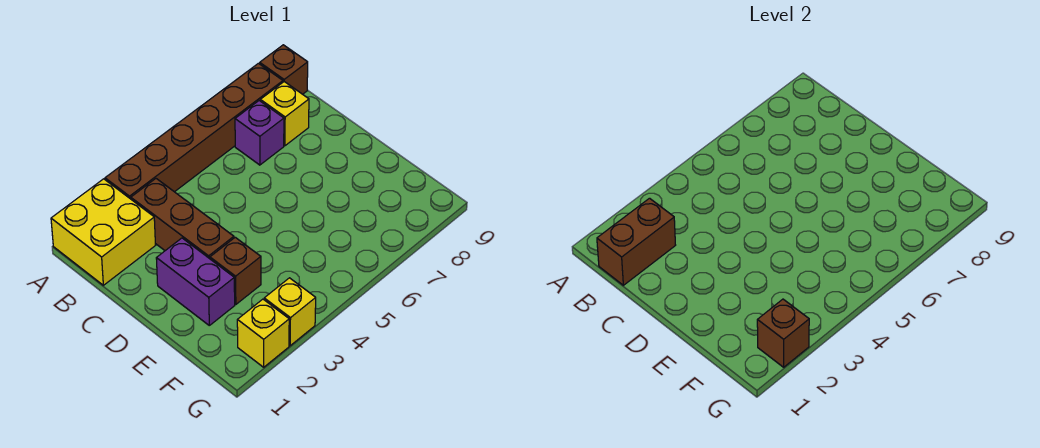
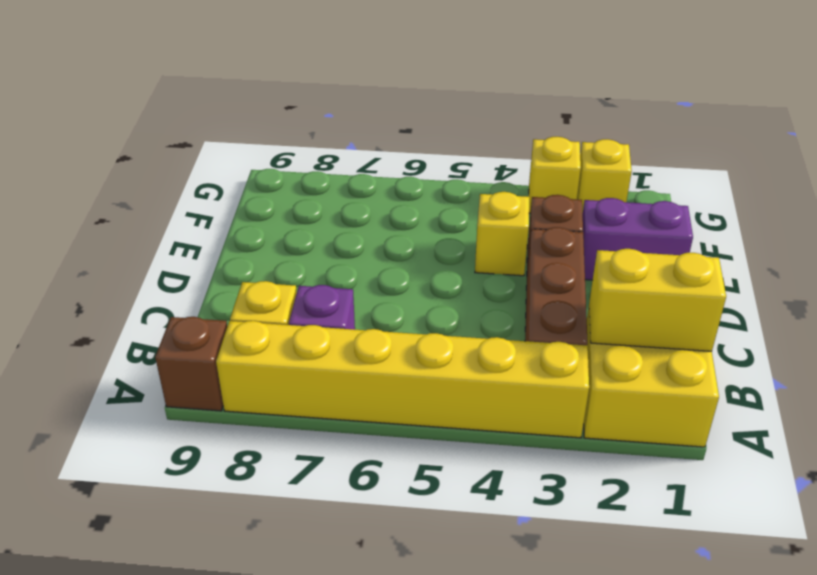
brown 1x6 brick [105,63,283,199] -> yellow 1x6 brick [216,321,589,438]
brown 1x2 brick [597,198,675,285] -> yellow 1x2 brick [589,249,726,351]
purple 1x2 brick [156,238,235,325] -> purple 1x2 brick turned to [583,198,693,280]
none -> yellow 1x1 brick [475,192,530,276]
brown 1x1 brick [757,299,809,367] -> none

